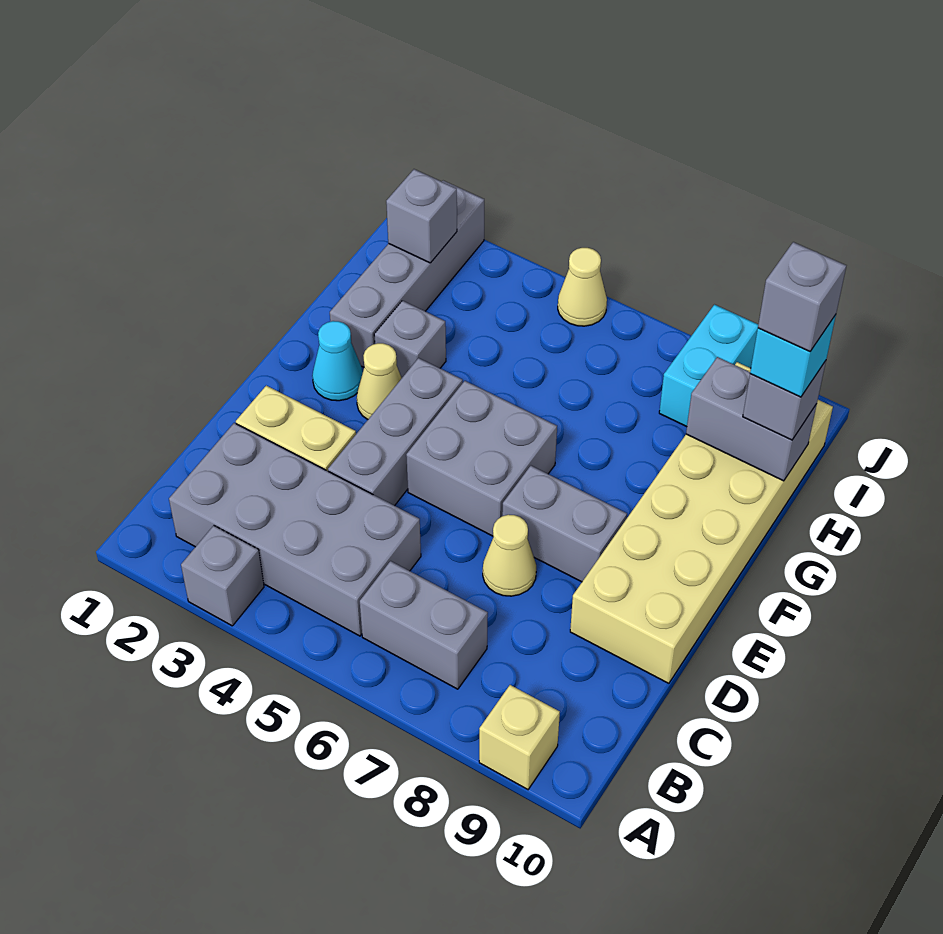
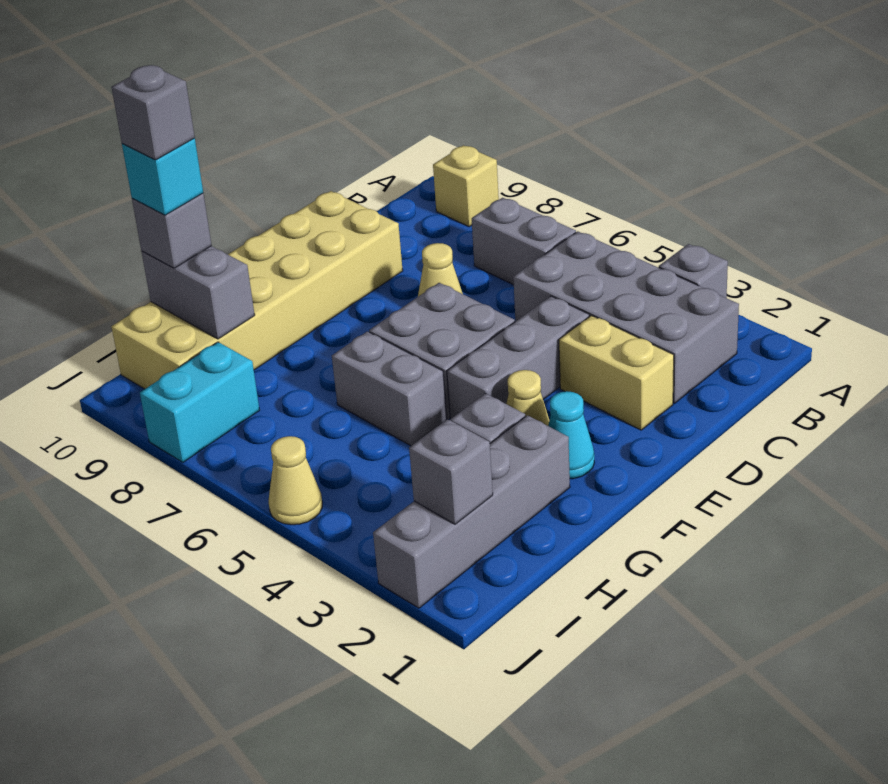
grey 1x2 brick [502,466,627,582] -> grey 1x2 brick moved to [332,331,447,446]

